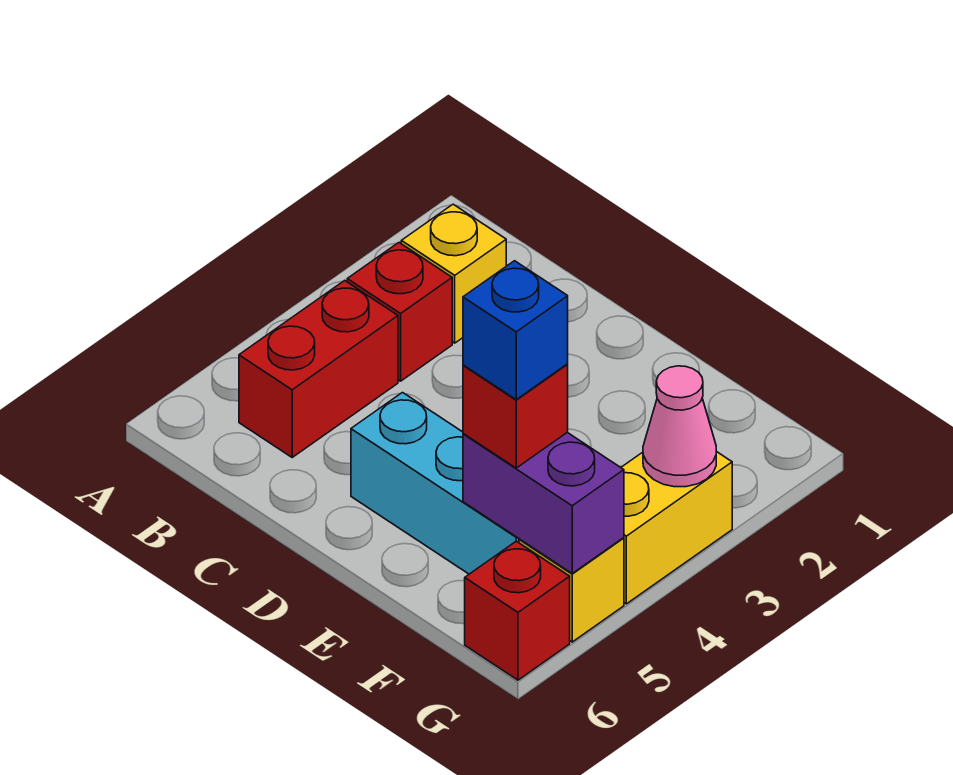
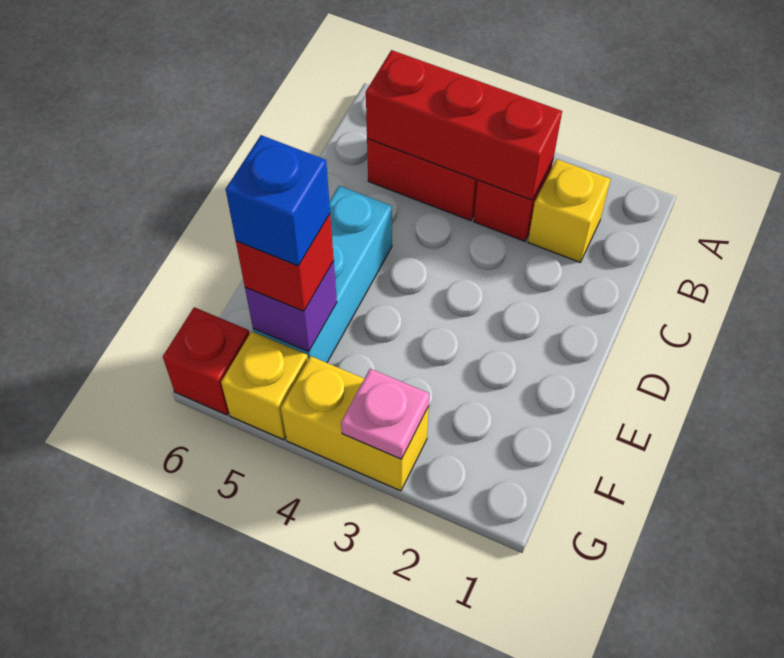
none -> red 1x3 brick [366,50,562,200]
purple 1x2 brick [463,432,624,573] -> purple 1x1 brick [245,261,337,352]
pink 1x1 cone [643,366,716,487] -> pink 1x1 plate [341,369,429,459]

